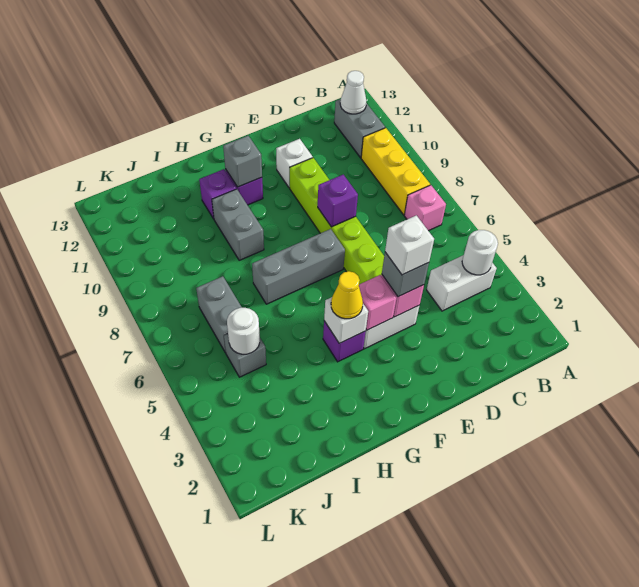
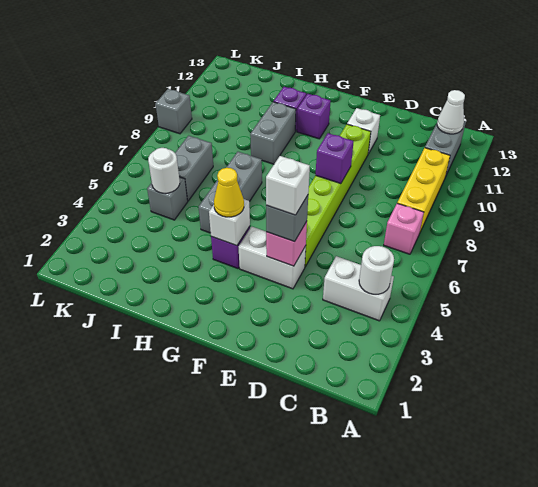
pink 1x1 brick [359,275,396,330] -> none
grey 1x3 brick [252,229,345,304] -> grey 1x3 brick turned to [199,152,262,233]
grey 1x1 brick [223,136,262,187] -> grey 1x1 brick moved to [156,89,192,134]

